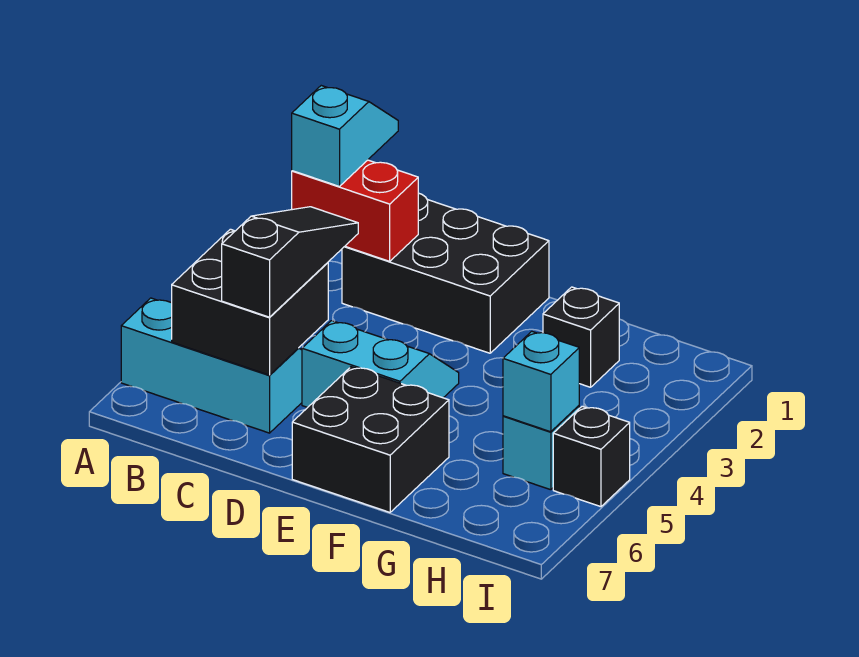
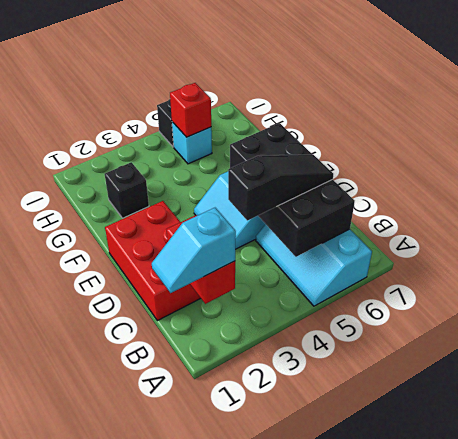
black 2x3 brick [342,193,549,353] -> red 2x3 brick [105,201,201,321]
black 1x3 slope [222,207,358,317] -> black 1x3 slope turned to [228,155,333,220]
cyan 1x1 brick [503,331,579,432] -> red 1x1 brick [170,83,211,137]

